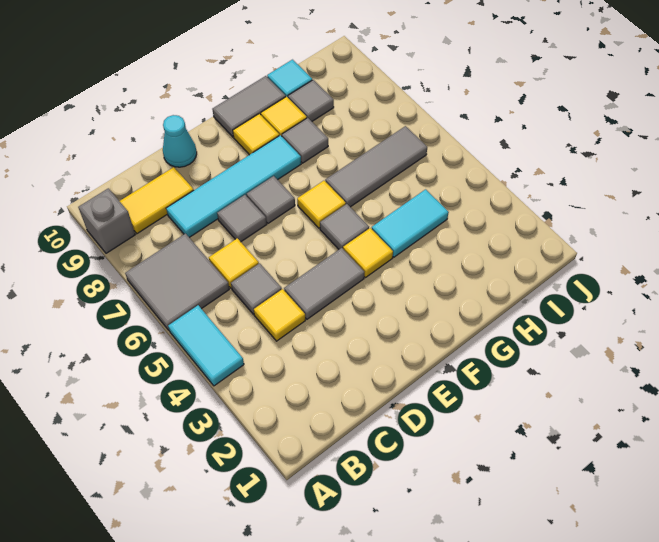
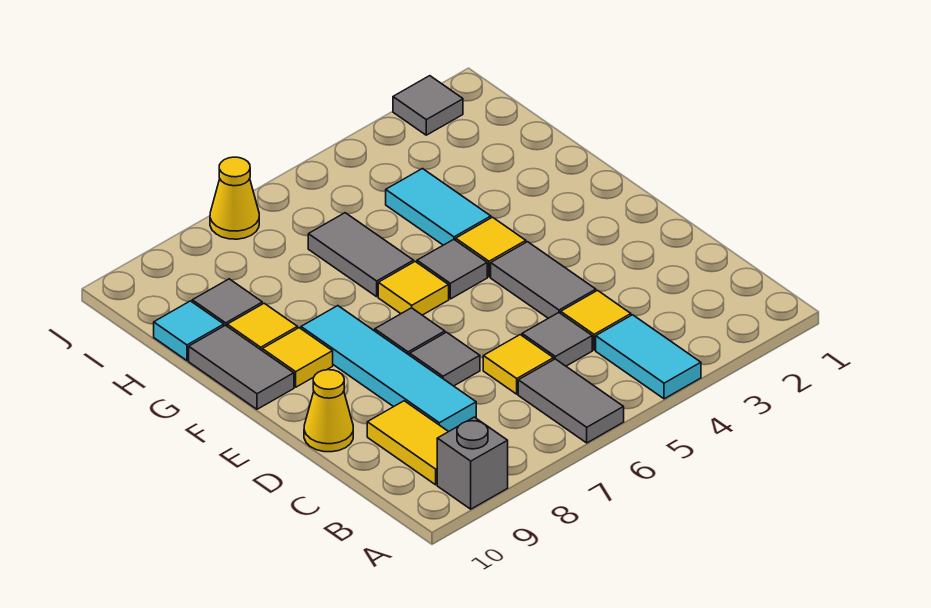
cyan 1x2 tile [168,305,244,386] -> cyan 1x2 tile turned to [596,315,701,399]
grey 2x2 tile [125,234,229,330] -> grey 1x2 tile [518,359,624,443]
cyan 1x1 cone [163,115,197,167] -> yellow 1x1 cone [304,370,353,452]
grey 1x3 tile [325,126,427,207] -> grey 1x2 tile [308,213,414,297]
grey 1x1 tile [282,118,328,163] -> grey 1x1 tile moved to [393,76,463,135]
none -> yellow 1x1 cone [210,157,259,239]

